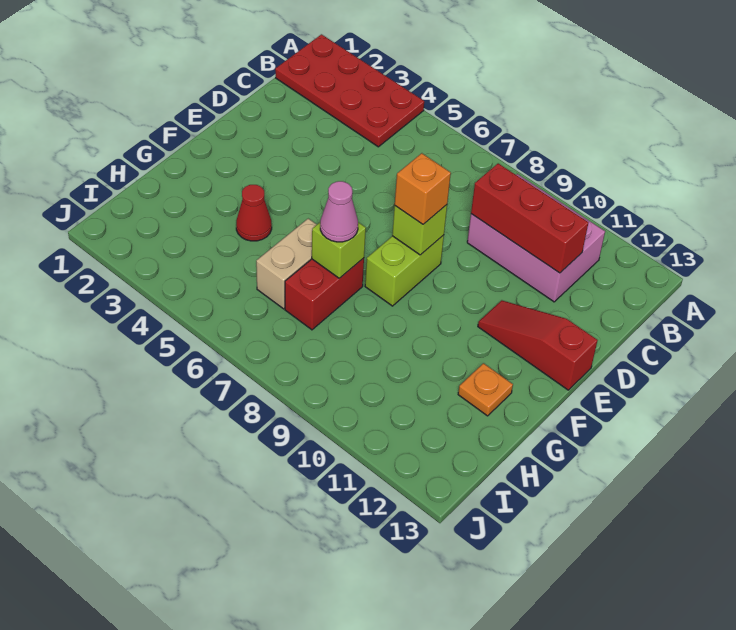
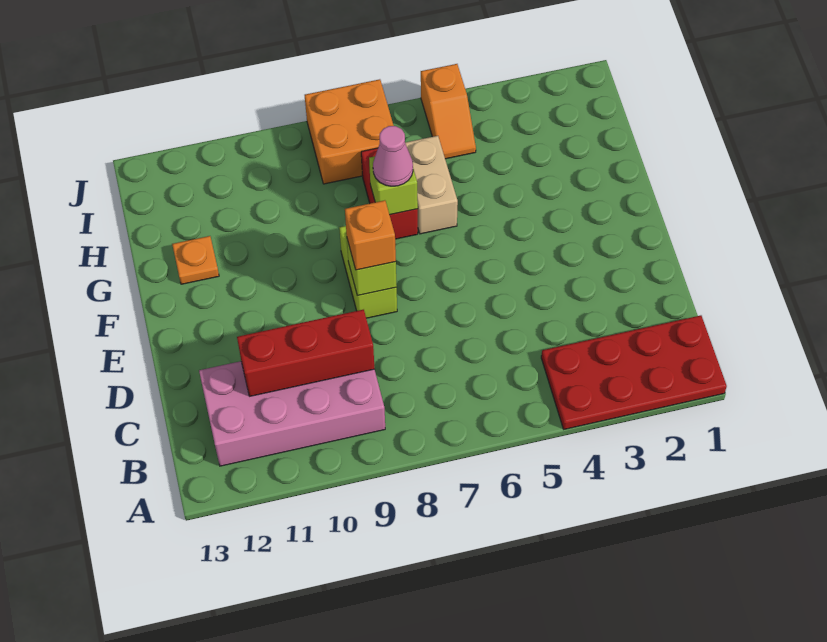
pink 2x3 brick [467,174,605,302] -> pink 2x4 brick [199,361,385,466]
red 1x3 slope [478,300,598,390] -> none
red 1x1 cone [236,185,272,241] -> none
none -> orange 1x2 slope [421,64,476,159]
none -> orange 2x2 brick [305,79,394,184]

